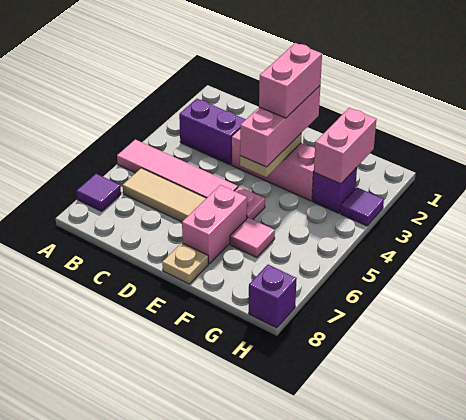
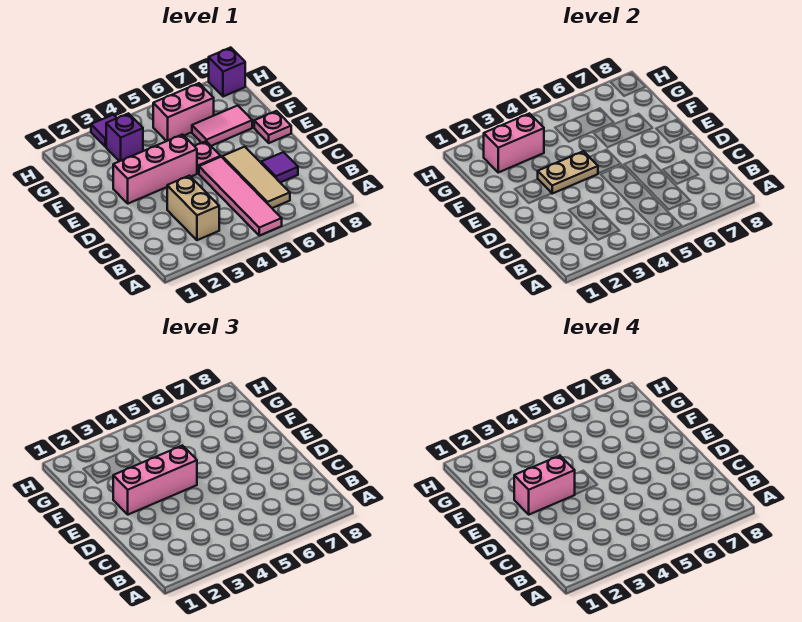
purple 1x1 tile [77,174,121,211] -> purple 1x1 tile moved to [261,152,298,183]
purple 1x2 brick [179,99,246,165] -> tan 1x2 brick [167,176,219,240]
pink 1x3 brick [231,129,315,201] -> pink 1x3 brick turned to [113,135,197,204]
pink 1x2 brick [182,185,247,264] -> pink 1x2 brick moved to [153,83,214,141]
tan 1x1 plate [162,243,208,284] -> pink 1x1 plate [254,111,291,143]
pink 1x1 tile [230,218,275,257] -> pink 1x2 tile [192,106,252,146]

